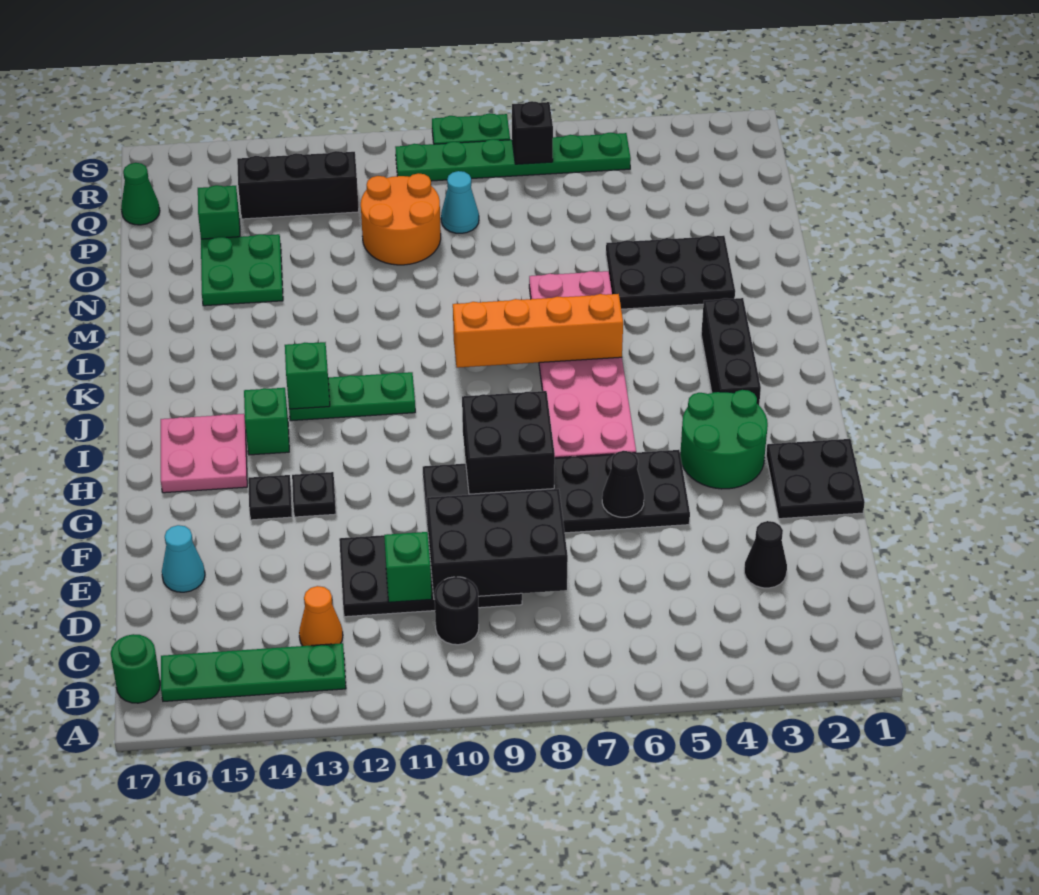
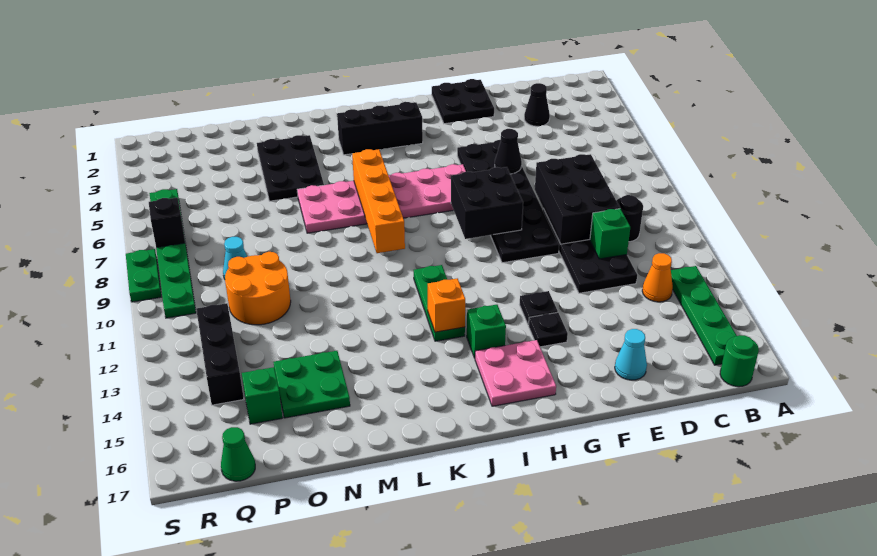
green 2x2 round brick [680,390,768,489] -> none
green 1x1 brick [285,342,330,409] -> orange 1x1 brick [428,278,465,332]

